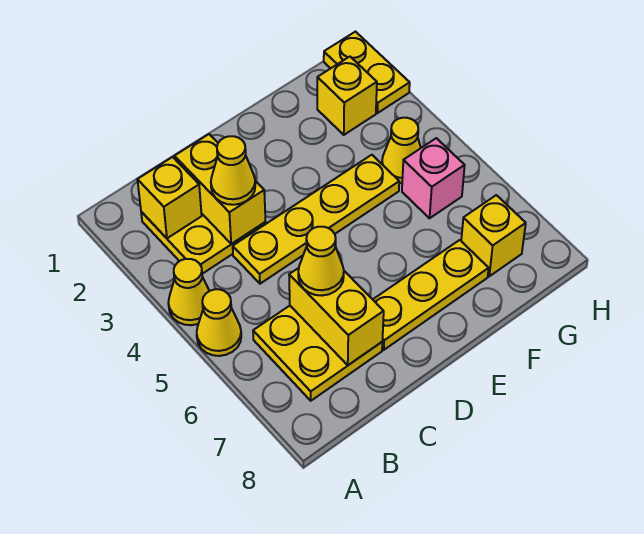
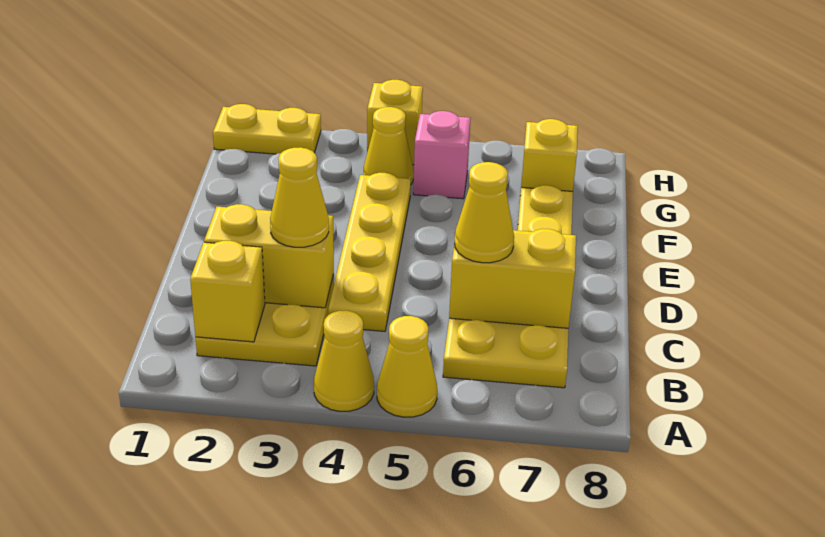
yellow 1x1 brick [317,57,377,135] -> yellow 1x1 brick moved to [367,80,423,165]

